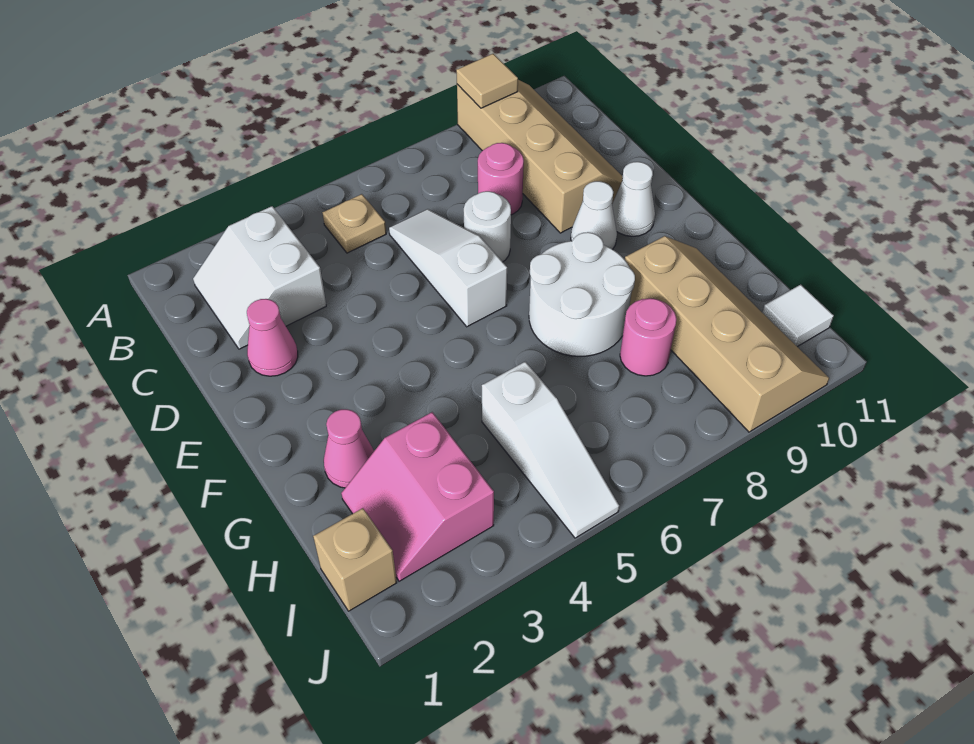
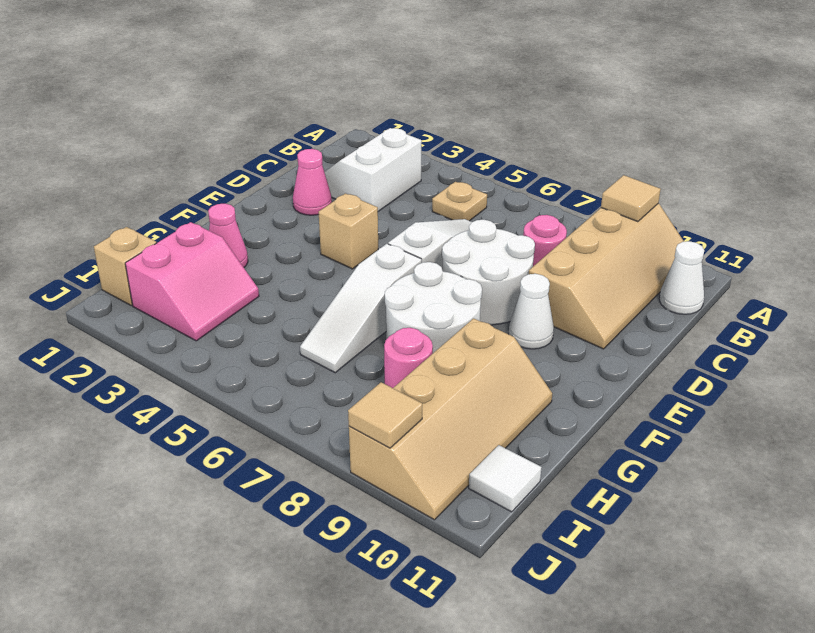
white 1x1 round brick [464,191,511,262] -> white 2x2 round brick [442,220,535,325]
none -> tan 1x1 brick [319,193,378,269]
white 1x1 cone [612,162,655,236] -> white 1x1 cone moved to [660,241,704,314]
pink 2x2 slope [341,412,494,581] -> pink 2x2 slope turned to [125,222,259,341]
white 1x3 slope [482,362,619,538] -> white 1x3 slope moved to [300,244,422,373]
none -> tan 1x1 tile [348,382,422,448]

